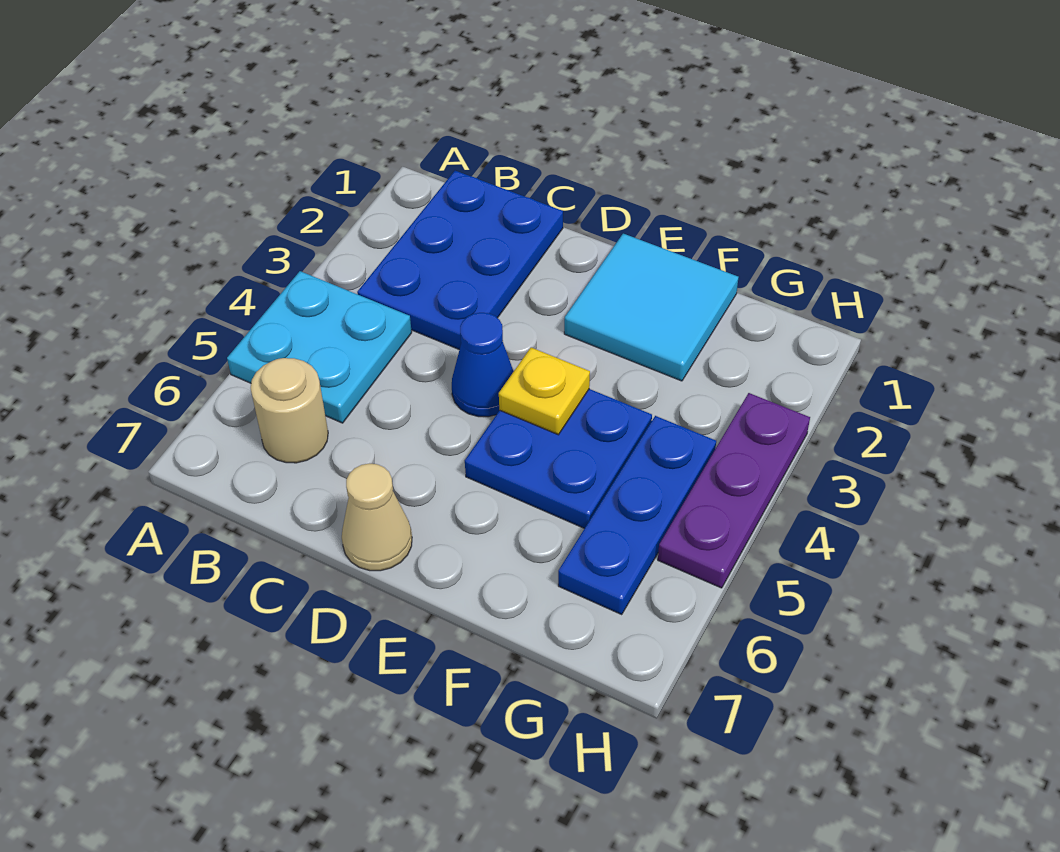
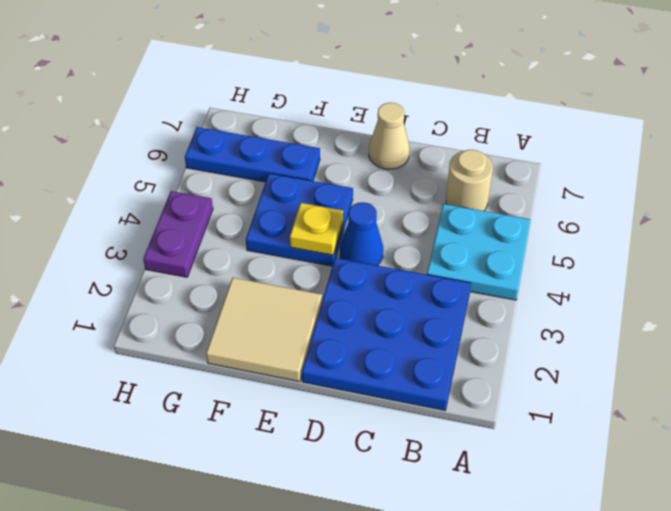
blue 2x3 plate [357,171,563,350] -> blue 3x3 plate [302,258,471,410]
cyan 2x2 tile [564,234,739,381] -> tan 2x2 tile [206,278,322,382]
blue 1x3 plate [558,416,716,614] -> blue 1x3 plate turned to [185,127,320,182]
purple 1x3 plate [658,393,810,588] -> purple 1x2 plate [143,191,213,277]

